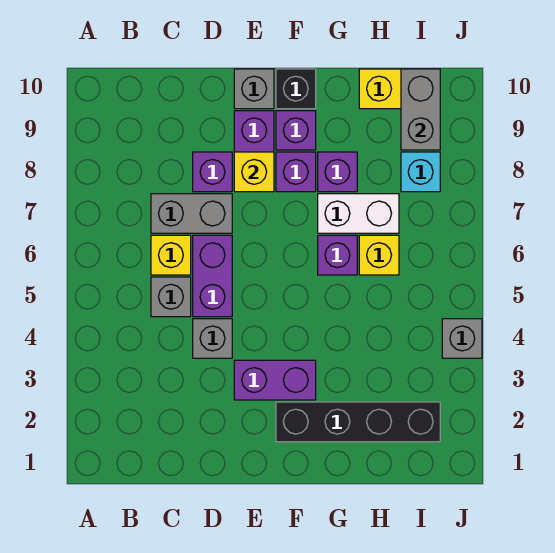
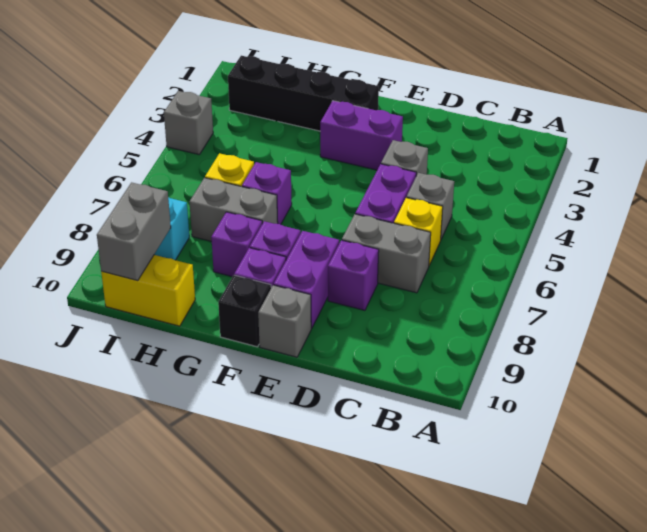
yellow 1x1 brick [234,152,274,192] -> none
white 1x2 brick [318,194,399,233] -> grey 1x2 brick [189,178,278,241]

